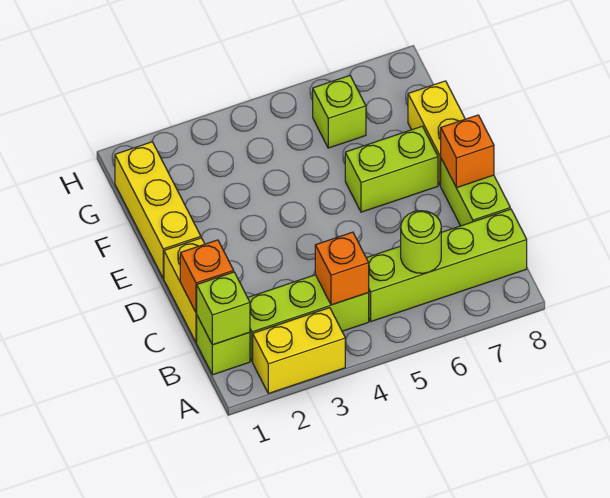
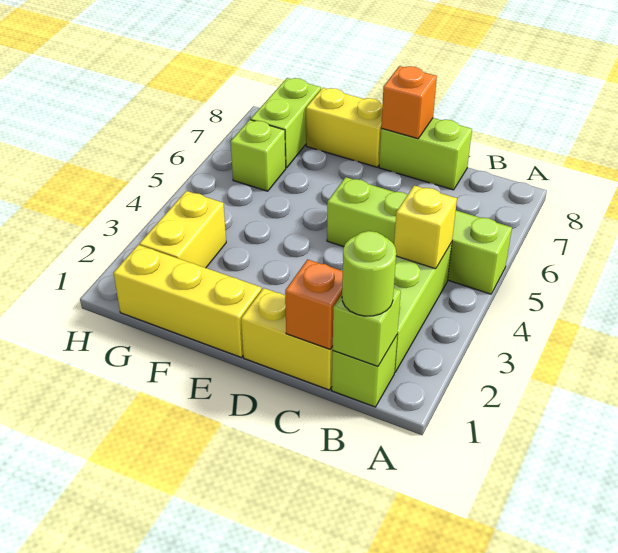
yellow 1x2 brick [253,308,345,394] -> yellow 1x2 brick moved to [140,191,226,268]
orange 1x1 brick [315,232,369,305] -> yellow 1x1 brick [394,185,457,269]
lime 1x4 brick [367,209,527,321] -> lime 1x4 brick turned to [327,177,512,294]
lime 1x1 round brick [401,211,441,273] -> lime 1x1 round brick moved to [342,231,396,316]
lime 1x2 brick [345,126,438,212] -> lime 1x2 brick moved to [251,78,321,168]

